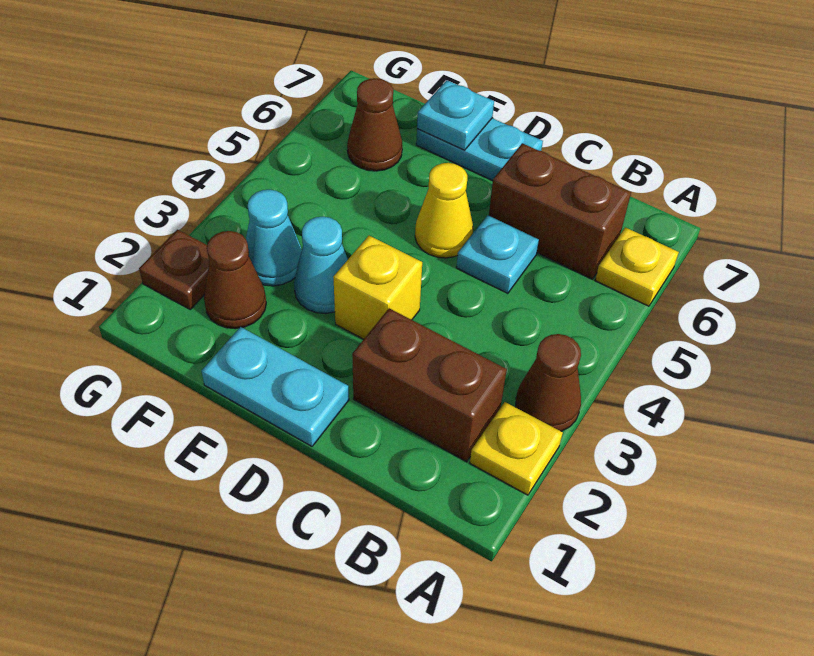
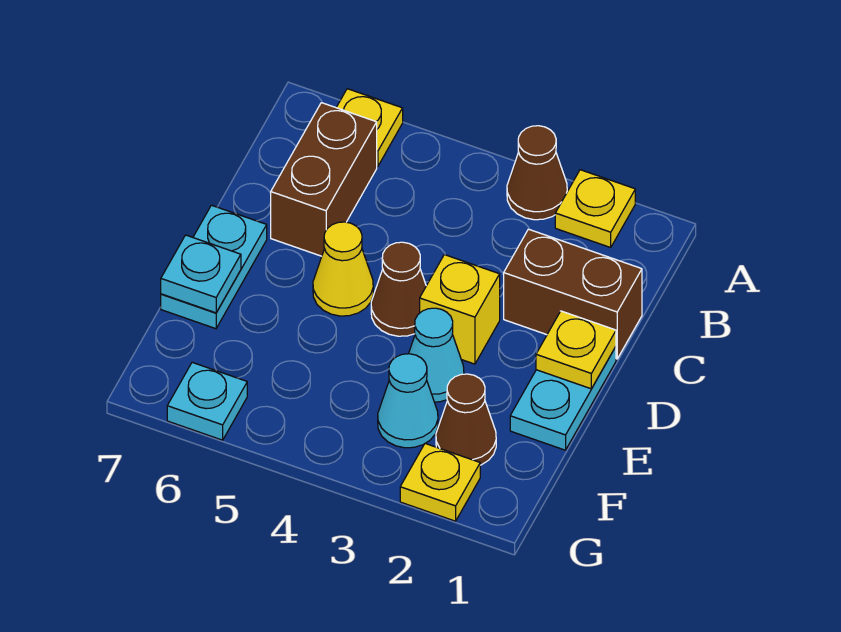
brown 1x2 brick [352,308,507,462] -> brown 1x2 brick turned to [504,229,642,359]
cyan 1x1 plate [456,215,539,293] -> cyan 1x1 plate moved to [167,362,247,440]
none -> yellow 1x1 plate [536,311,616,389]
brown 1x1 cone [347,78,402,171] -> brown 1x1 cone moved to [371,242,426,336]
brown 1x1 plate [139,230,209,309] -> yellow 1x1 plate [400,443,480,521]

